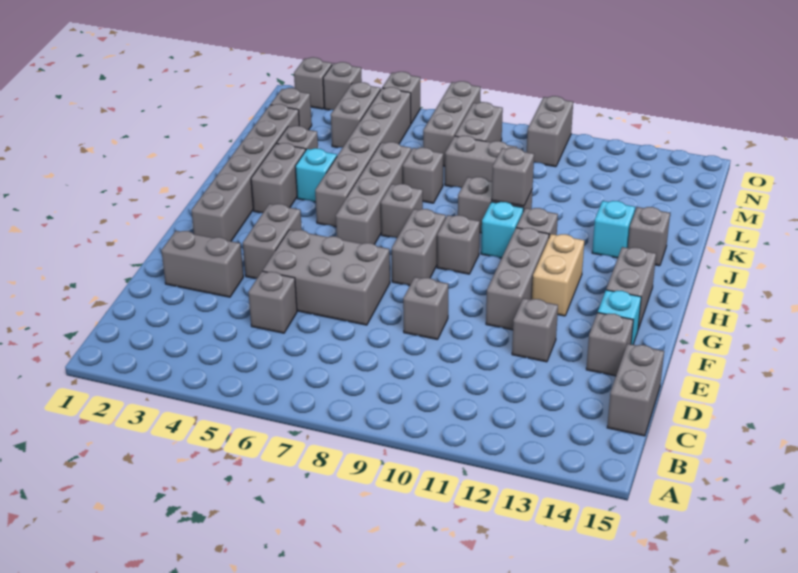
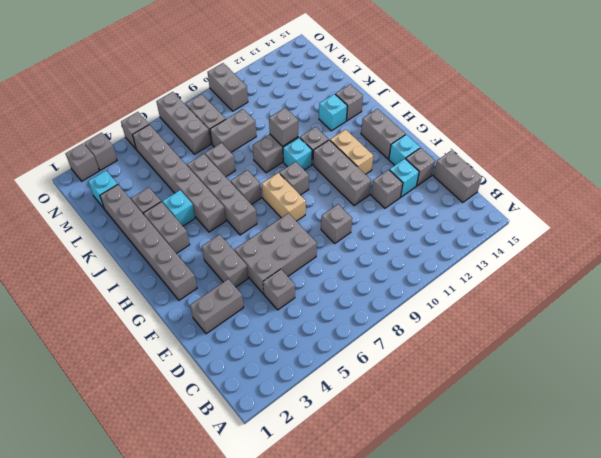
none -> cyan 1x1 brick [389,159,419,197]
grey 1x2 brick [392,209,446,286] -> tan 1x2 brick [262,173,306,221]
grey 1x1 brick [271,88,312,130] -> cyan 1x1 brick [88,171,118,208]
grey 1x2 brick [331,82,381,148] -> none

